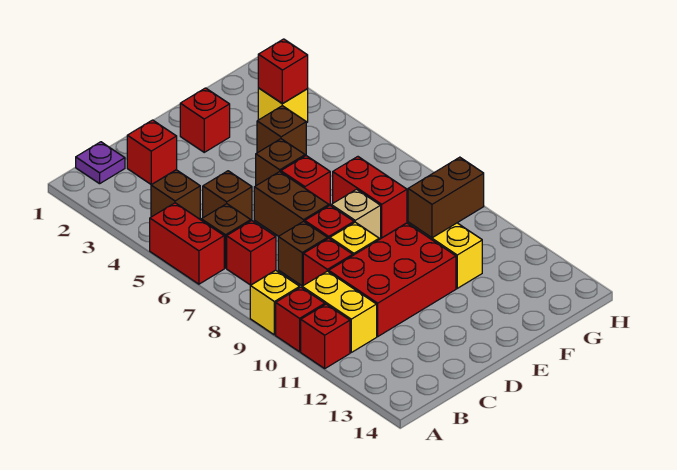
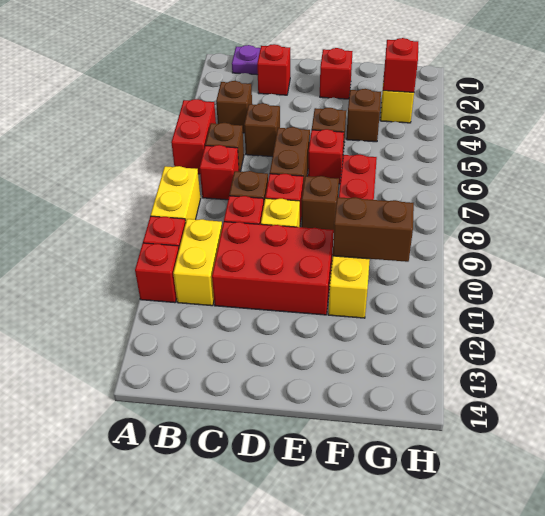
yellow 1x1 brick [250,270,300,335] -> yellow 1x2 brick [151,166,200,223]
tan 1x1 brick [331,189,381,239] -> brown 1x1 brick [301,176,339,230]

